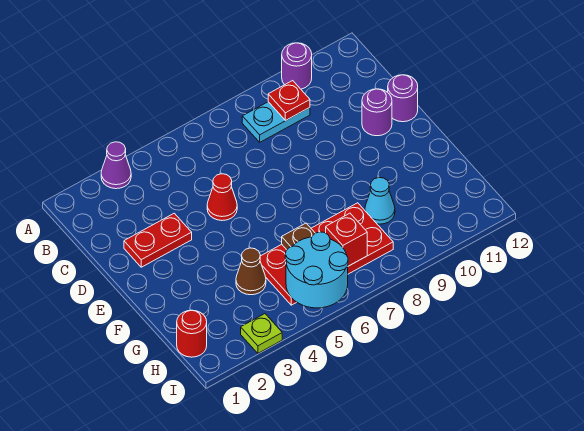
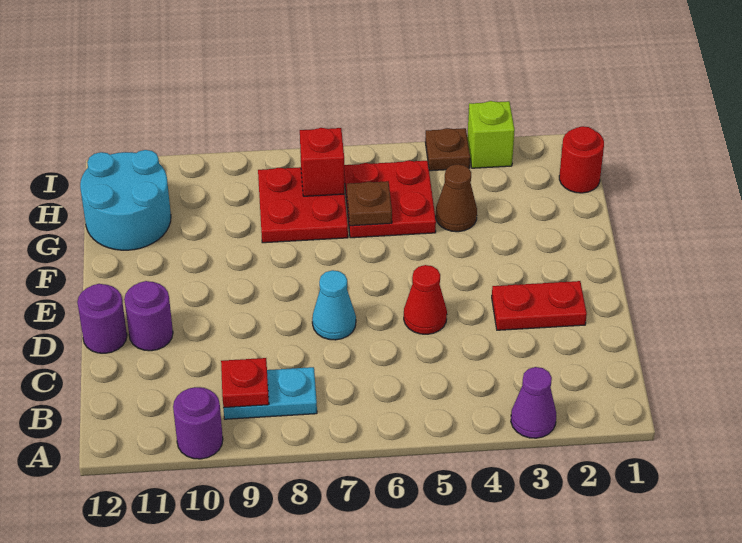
cyan 1x1 cone [365,178,395,224] -> cyan 1x1 cone moved to [312,270,356,340]
cyan 2x2 round brick [285,232,348,308] -> cyan 2x2 round brick moved to [80,150,171,250]
lime 1x1 plate [241,314,282,353] -> lime 1x1 brick [467,101,515,168]
none -> brown 1x1 plate [425,128,470,171]

